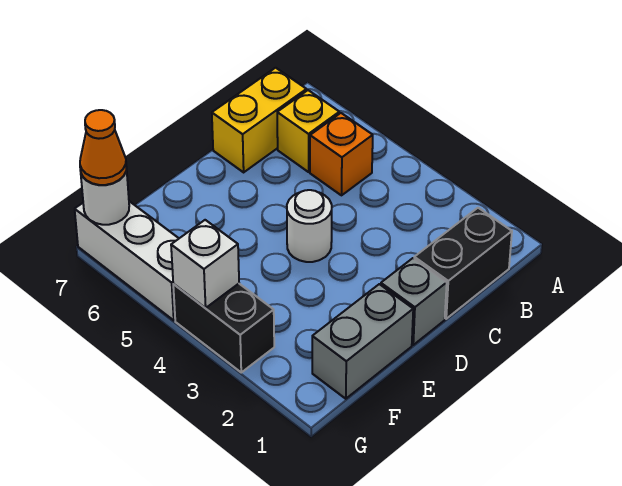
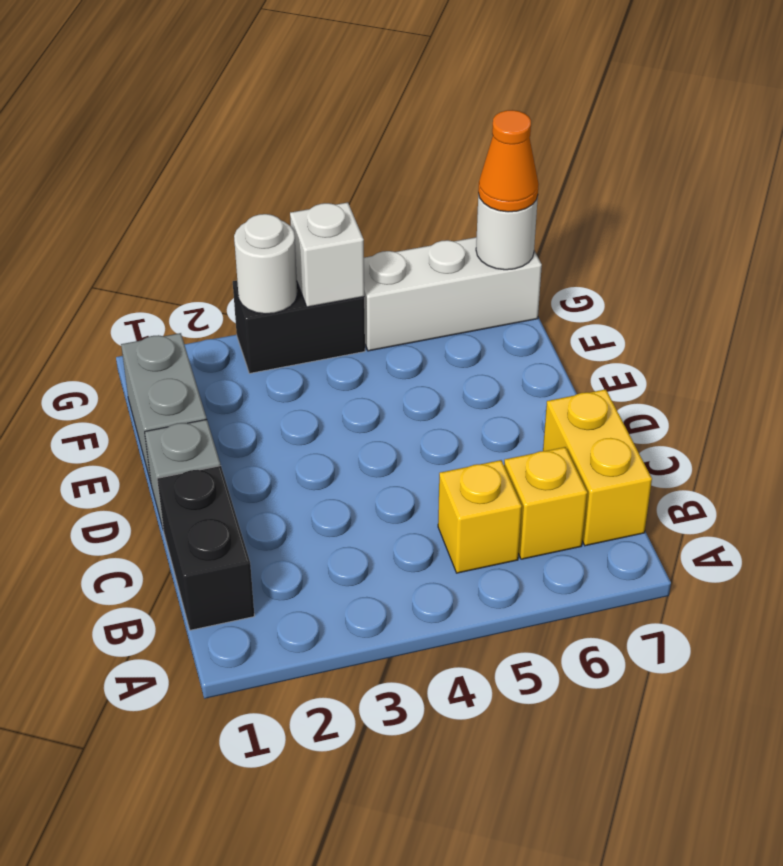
orange 1x1 brick [310,113,373,195] -> yellow 1x1 brick [438,460,522,573]
white 1x1 round brick [287,190,332,262] -> white 1x1 round brick moved to [234,214,297,314]

